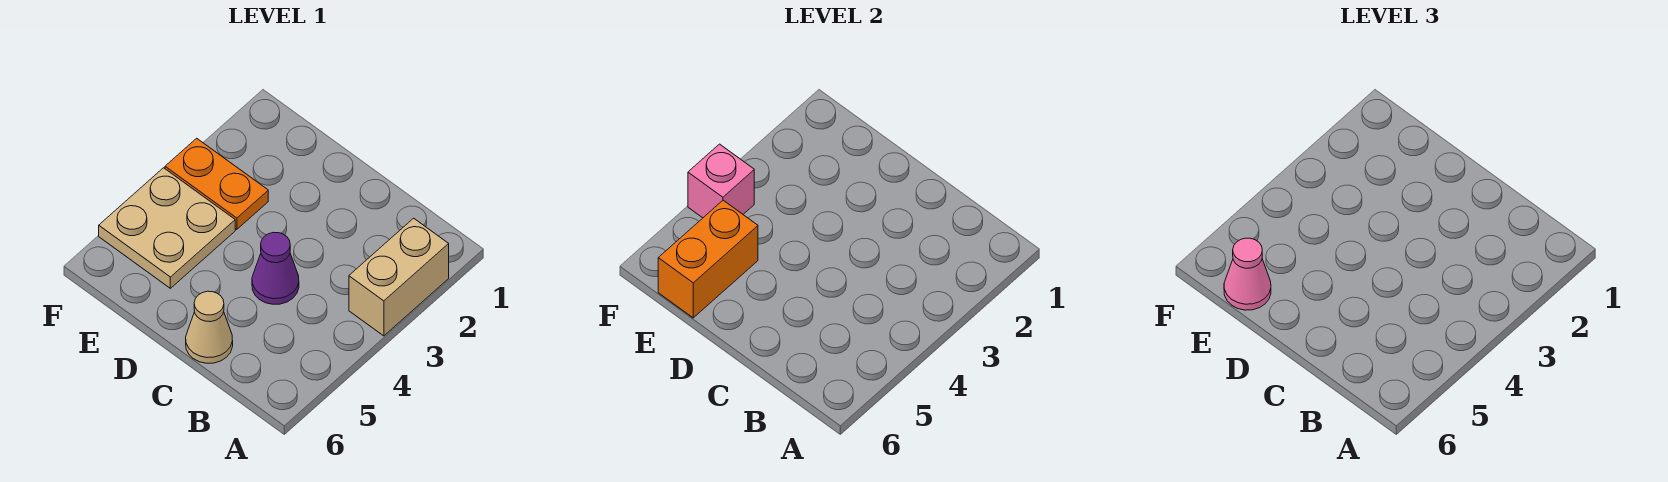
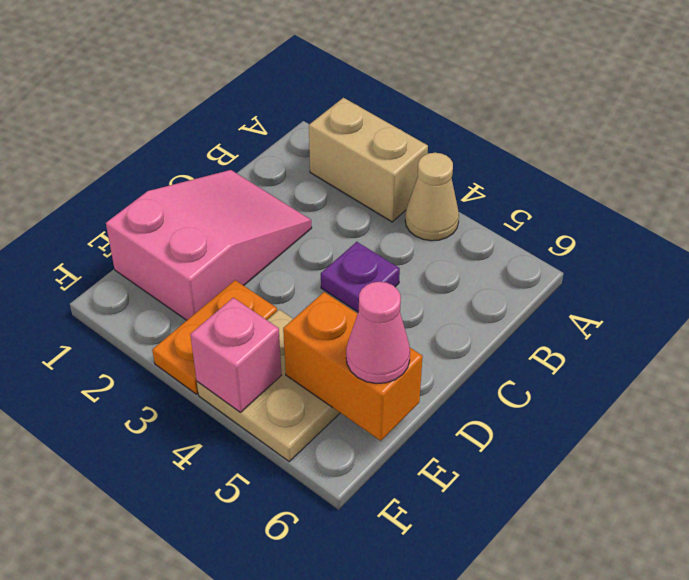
none -> pink 2x3 slope [106,170,312,320]
purple 1x1 cone [252,232,299,304] -> purple 1x1 plate [321,242,400,312]
tan 1x1 cone [186,291,233,363] -> tan 1x1 cone moved to [405,153,459,241]

